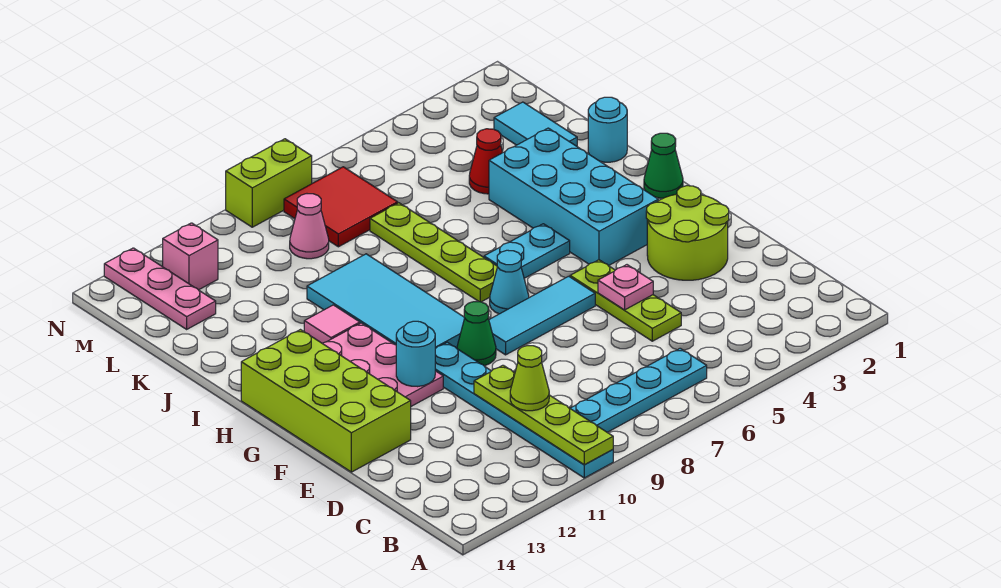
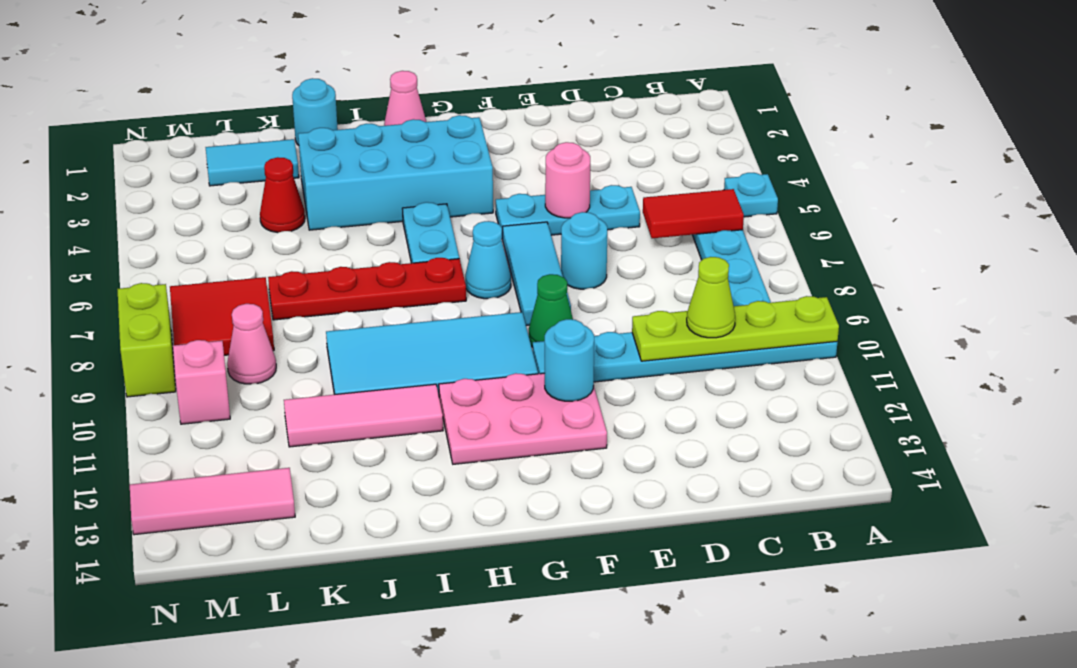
none -> cyan 1x1 plate [724,173,778,217]
none -> red 1x2 tile [643,189,744,238]
lime 1x3 plate [570,260,681,341] -> cyan 1x3 plate [496,185,640,239]
lime 2x2 round brick [646,186,729,280] -> none
pink 1x1 plate [598,265,653,310] -> pink 1x1 round brick [545,142,590,218]
none -> cyan 1x1 round brick [561,212,607,289]
lime 2x4 brick [241,330,411,472] -> none
green 1x1 cone [644,133,683,198] -> pink 1x1 cone [384,71,426,126]
lime 1x4 plate [370,203,497,302] -> red 1x4 plate [268,258,466,320]
pink 1x1 tile [304,305,360,343] -> pink 1x3 tile [284,384,443,447]
pink 1x3 plate [104,248,216,329] -> pink 1x3 tile [130,468,295,535]
pink 1x1 brick [163,223,218,290] -> pink 1x1 brick moved to [173,340,230,424]

